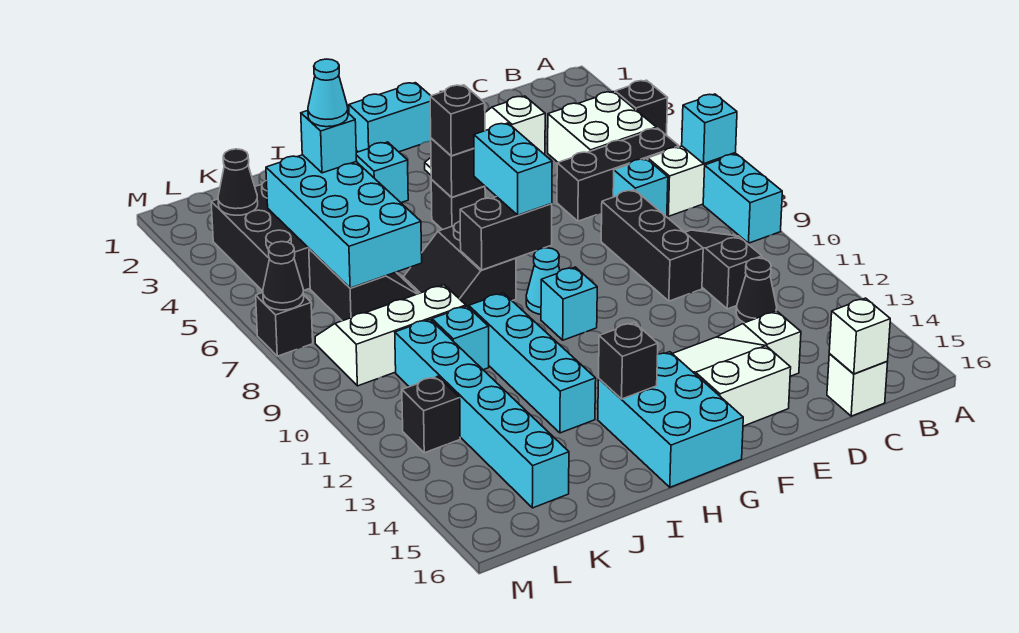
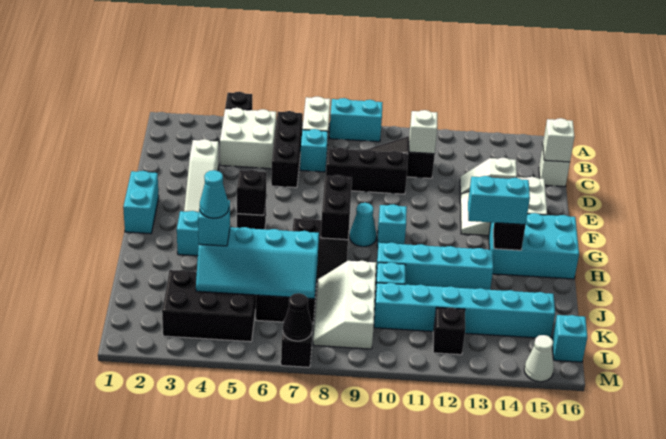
cyan 1x1 brick [682,94,737,164] -> cyan 1x1 brick moved to [552,315,587,362]
none -> white 1x1 brick [409,110,437,154]
black 1x1 cone [736,258,777,323] -> none
black 1x1 brick [430,85,485,156] -> none
cyan 1x2 brick [474,123,552,215] -> cyan 1x2 brick moved to [468,176,530,225]
cyan 2x4 brick [266,155,422,288] -> cyan 2x4 slope [196,227,319,299]
black 1x1 cone [218,149,258,215] -> none
none -> white 1x1 cone [524,335,554,382]

